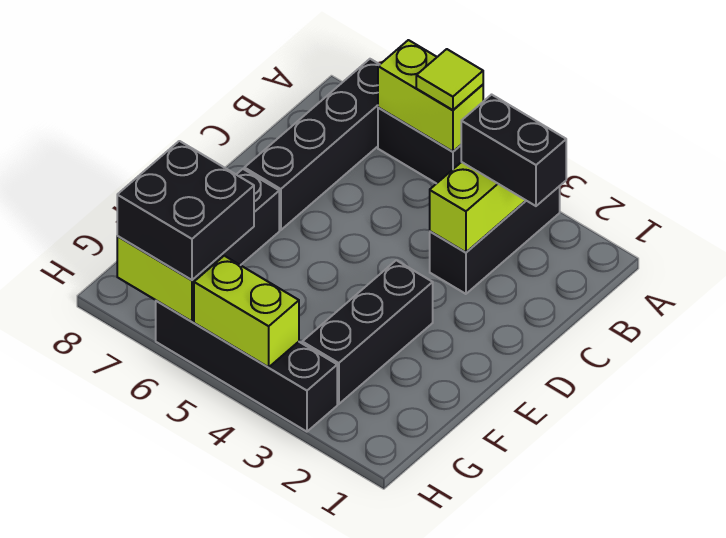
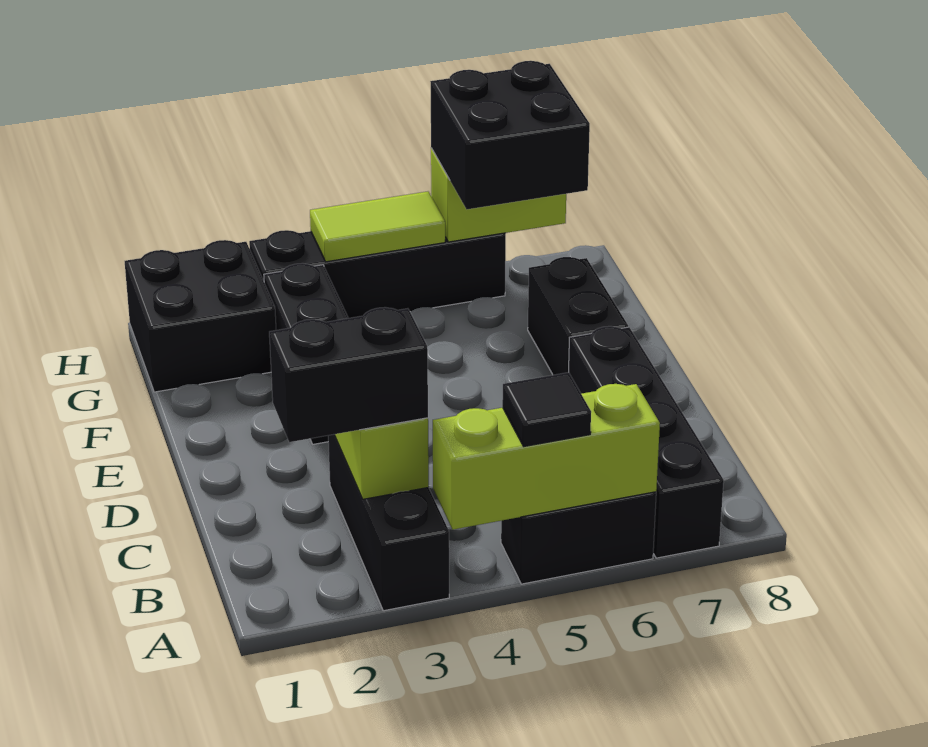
lime 1x2 brick [378,40,483,152] -> lime 1x3 brick [433,384,660,530]
lime 1x1 tile [416,49,483,110] -> black 1x1 tile [502,372,591,446]
none -> black 2x2 brick [125,240,276,392]
lime 1x2 brick [194,256,299,367] -> lime 1x2 tile [310,192,445,262]

